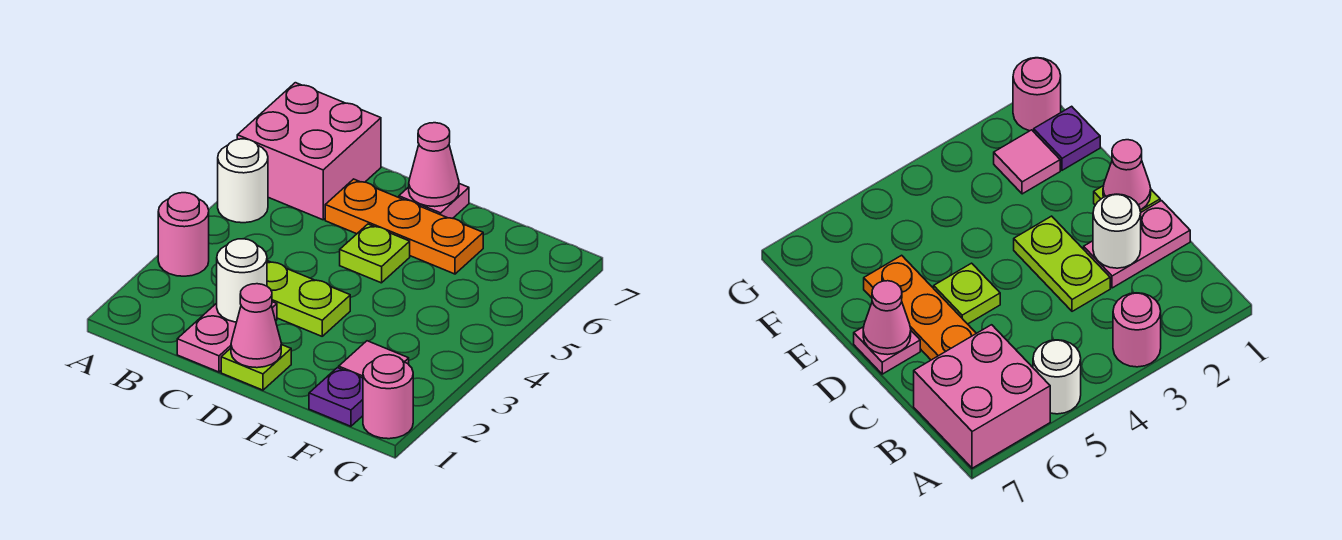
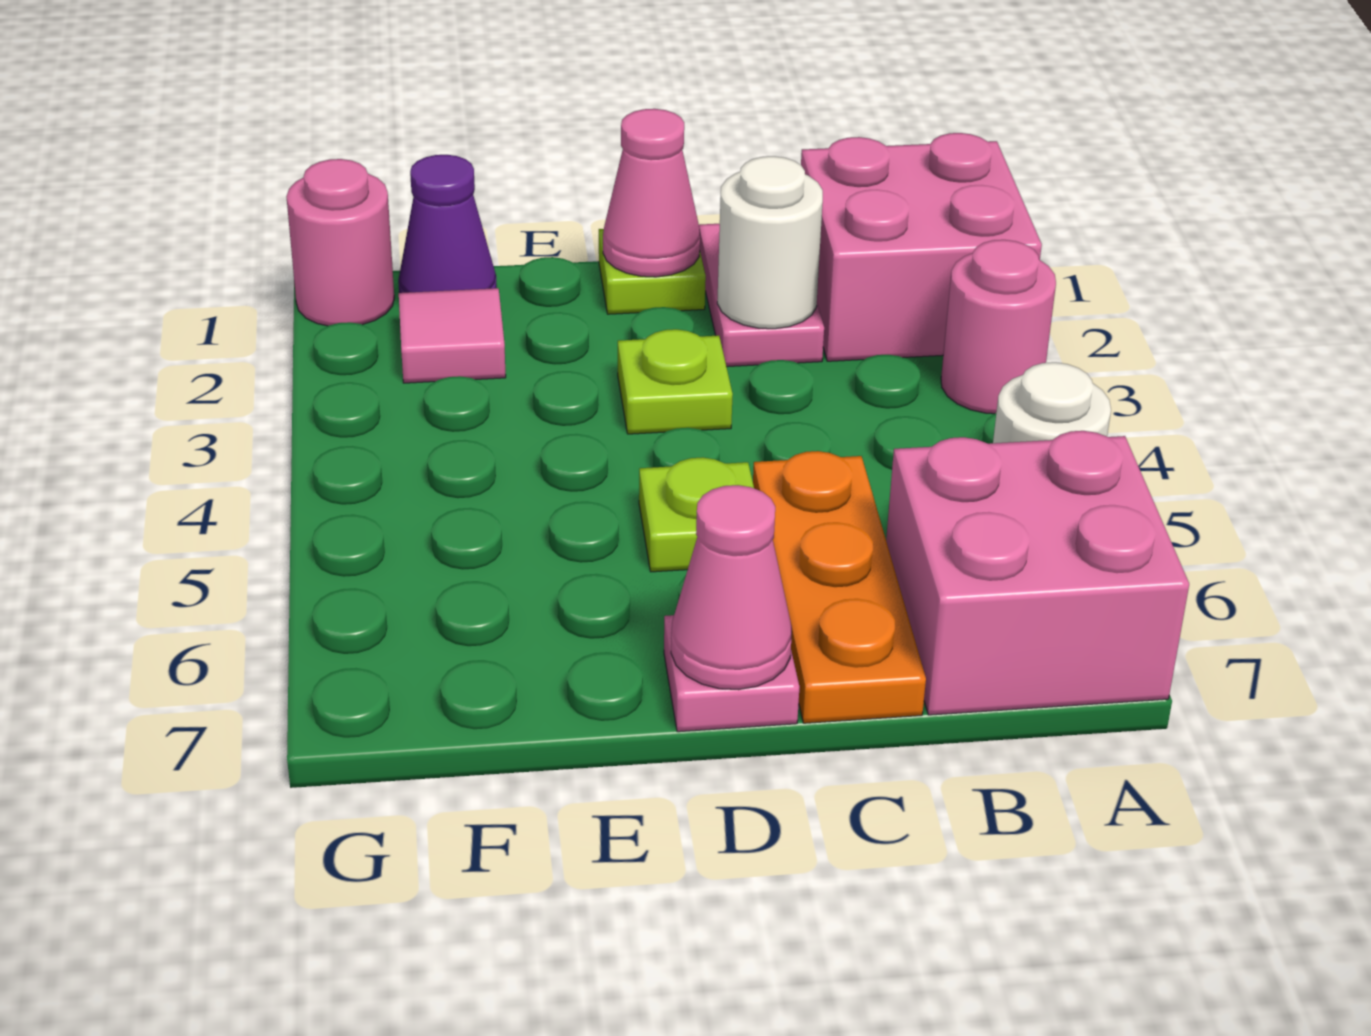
none -> pink 2x2 brick [801,133,1042,361]
lime 1x2 plate [267,261,350,336] -> lime 1x1 plate [618,329,733,434]
orange 1x3 plate [325,179,483,274] -> orange 1x3 plate turned to [753,451,926,723]
purple 1x1 plate [309,368,363,426] -> purple 1x1 cone [398,155,497,293]

